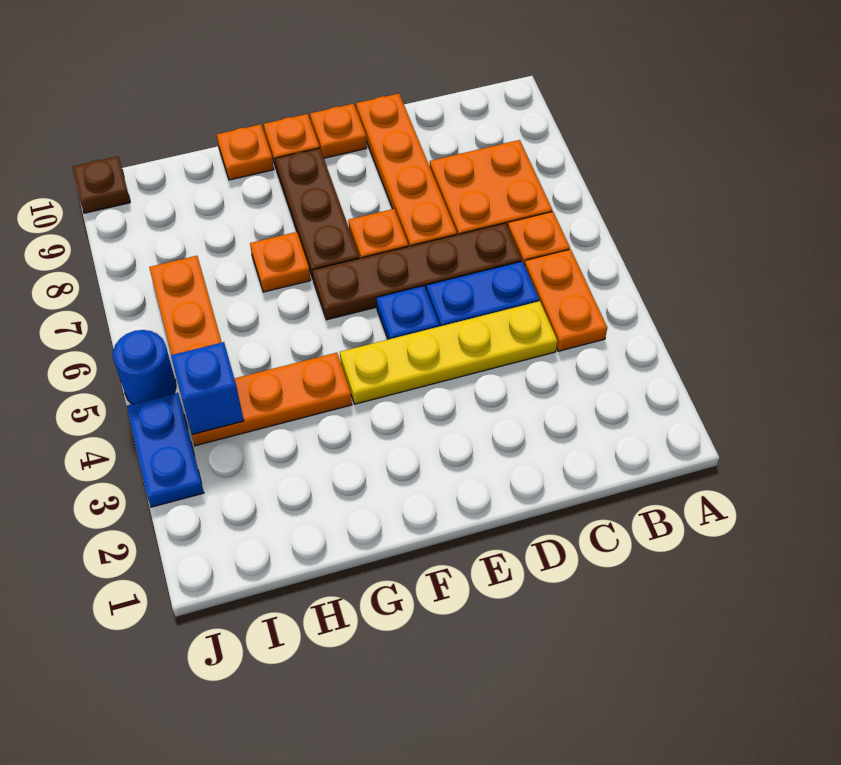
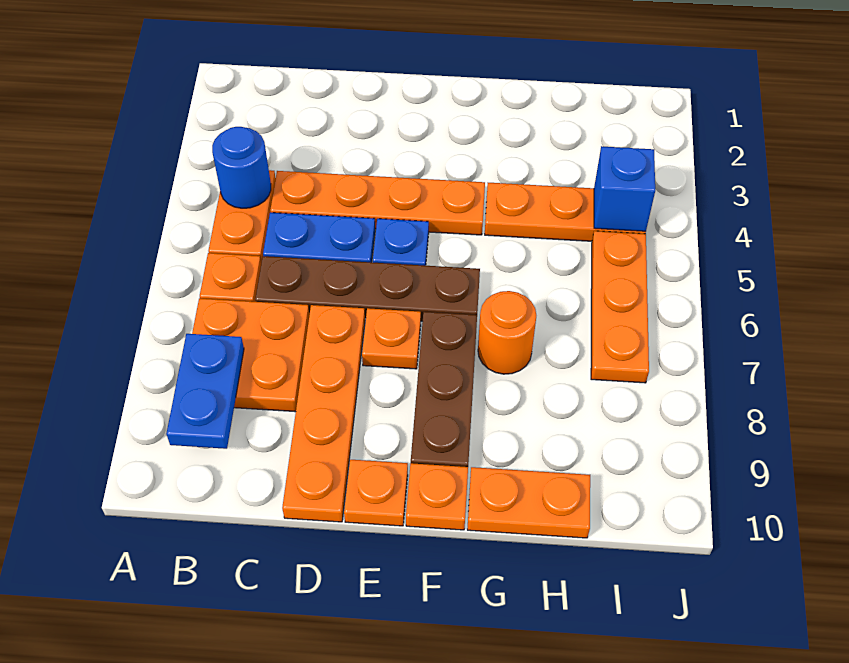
yellow 1x4 plate [340,301,557,404] -> orange 1x4 plate [270,171,485,235]
orange 1x1 plate [250,232,311,292] -> orange 1x1 round brick [478,291,536,374]
orange 1x1 plate [217,124,274,180] -> orange 1x2 plate [467,467,590,538]
blue 1x2 plate [127,393,204,507] -> blue 1x2 plate moved to [166,334,244,449]
blue 1x1 round brick [113,330,176,404] -> blue 1x1 round brick moved to [212,127,271,208]
brown 1x1 plate [72,156,130,213] -> none

